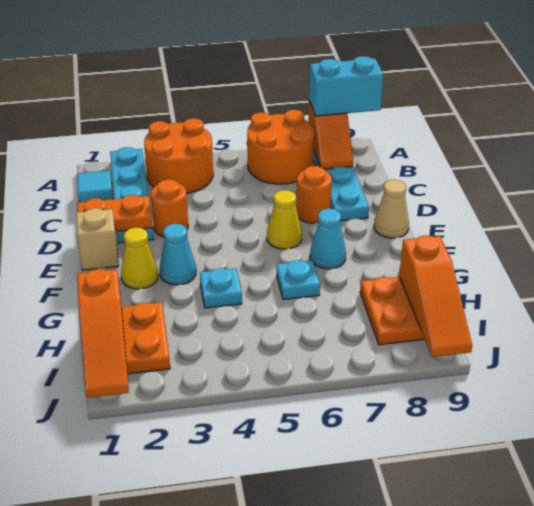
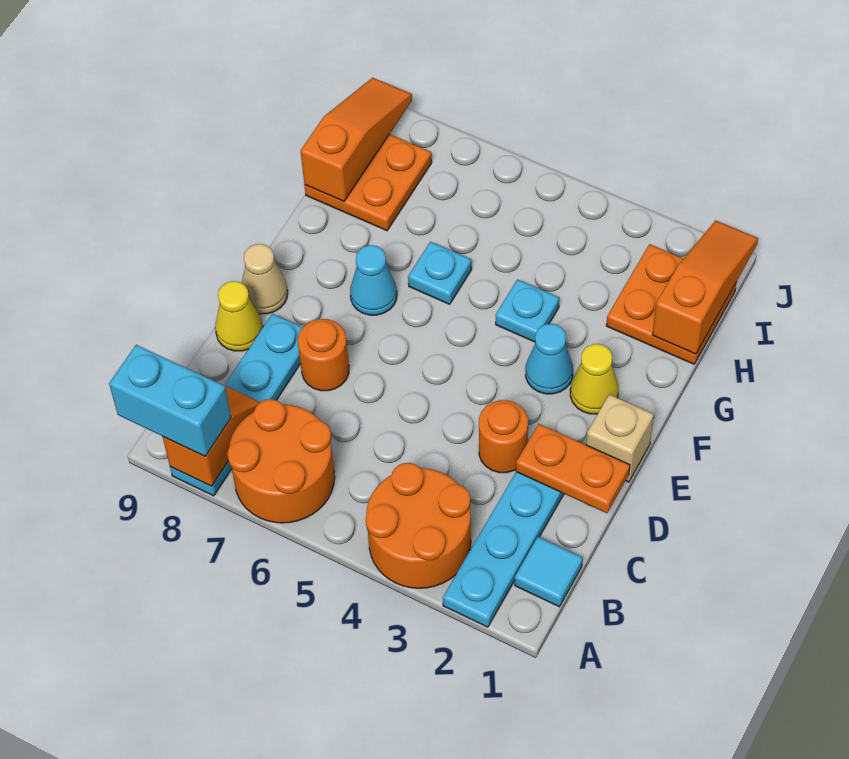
yellow 1x1 cone [267,190,302,249] -> yellow 1x1 cone moved to [215,281,263,351]

